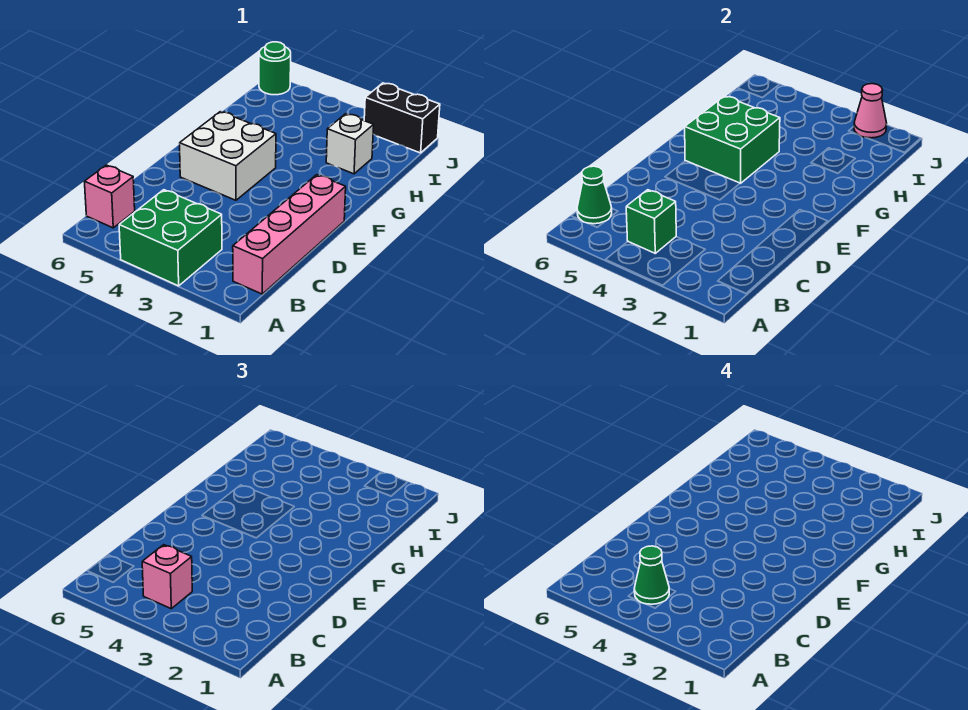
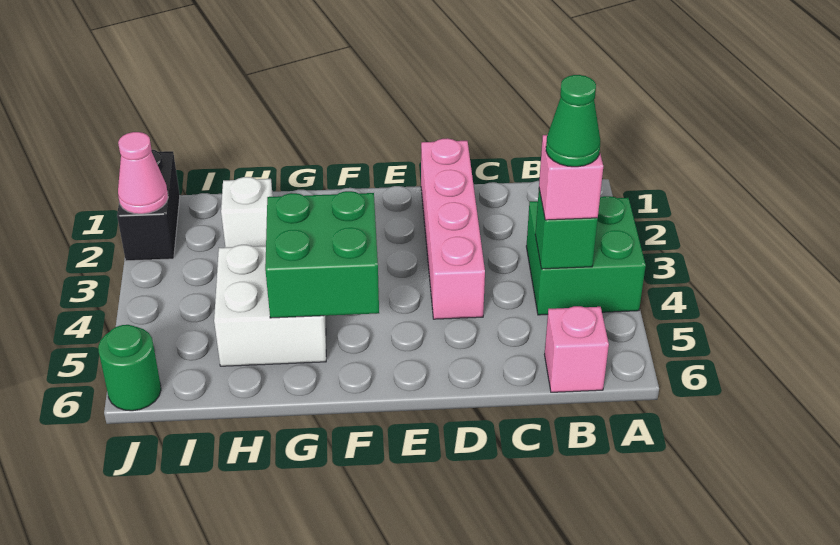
pink 1x4 brick [233,175,346,294] -> pink 1x4 brick turned to [421,138,485,319]
green 1x1 cone [577,166,612,224] -> none
white 2x2 brick [180,112,276,200] -> white 2x2 brick moved to [214,245,326,366]

